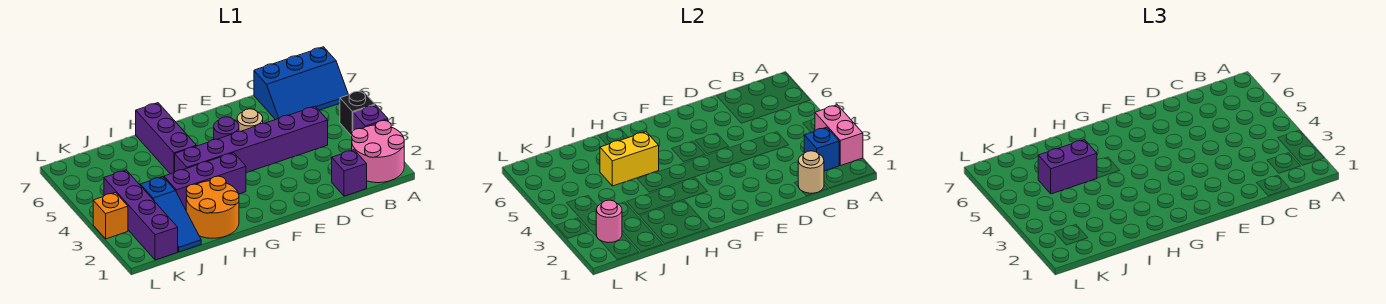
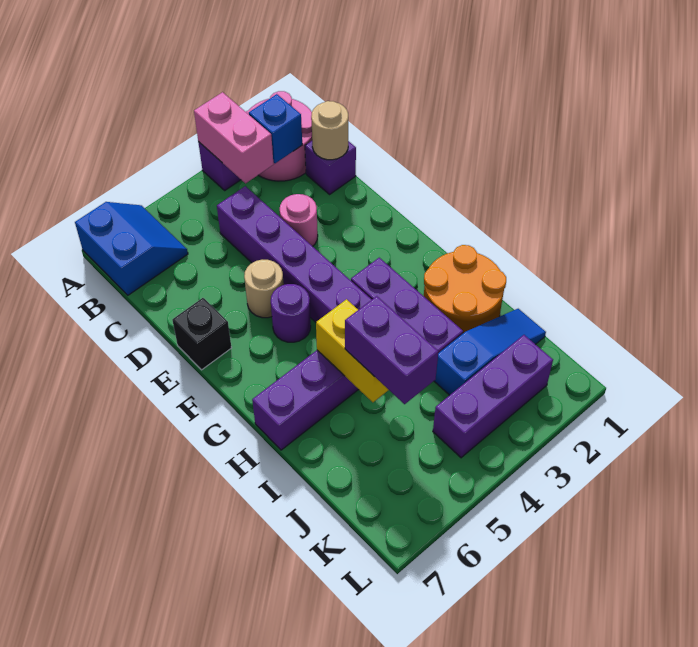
pink 1x2 brick [815,105,863,166] -> pink 1x2 brick turned to [194,92,274,183]
black 1x1 brick [340,90,375,136] -> black 1x1 brick moved to [172,298,232,370]
blue 2x3 slope [254,47,348,120] -> blue 2x2 slope [75,202,188,295]
purple 1x4 brick [104,170,178,260] -> purple 1x3 brick [433,335,553,458]
pink 1x1 round brick [596,200,622,243] -> pink 1x1 round brick moved to [280,194,318,246]
orange 1x1 brick [93,193,128,239] -> none

